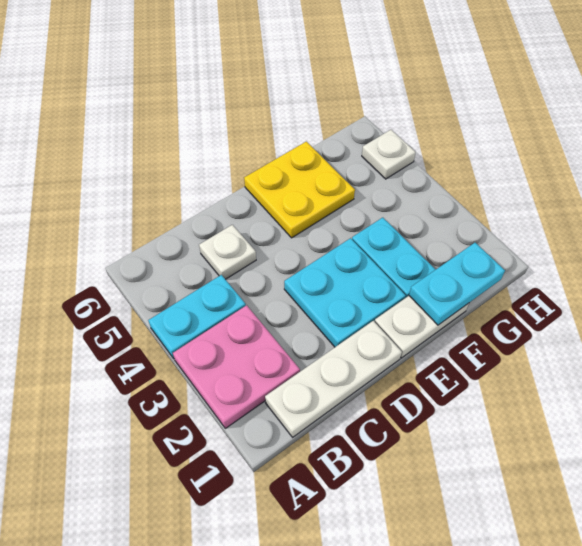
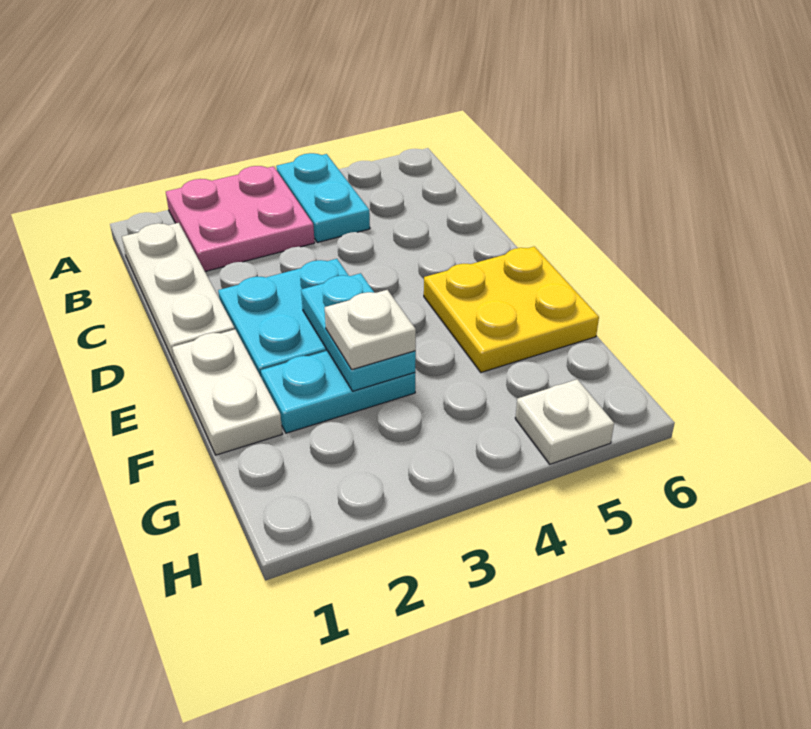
white 1x1 plate [199,225,256,279] -> white 1x1 plate moved to [325,290,416,370]
cyan 1x2 plate [409,243,505,325] -> cyan 1x2 plate moved to [301,273,416,391]

